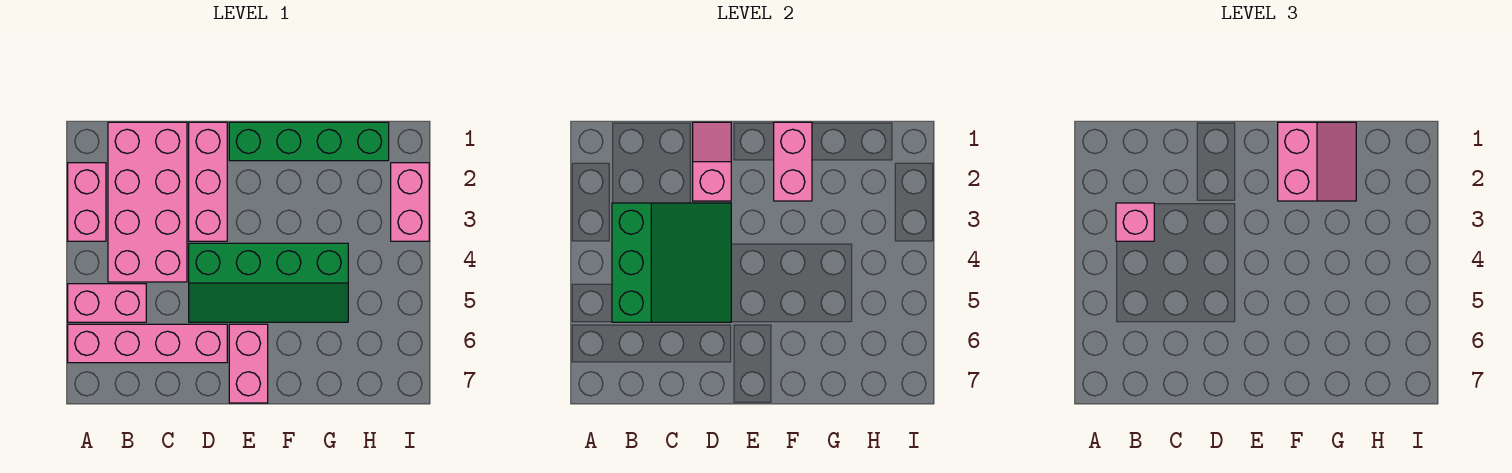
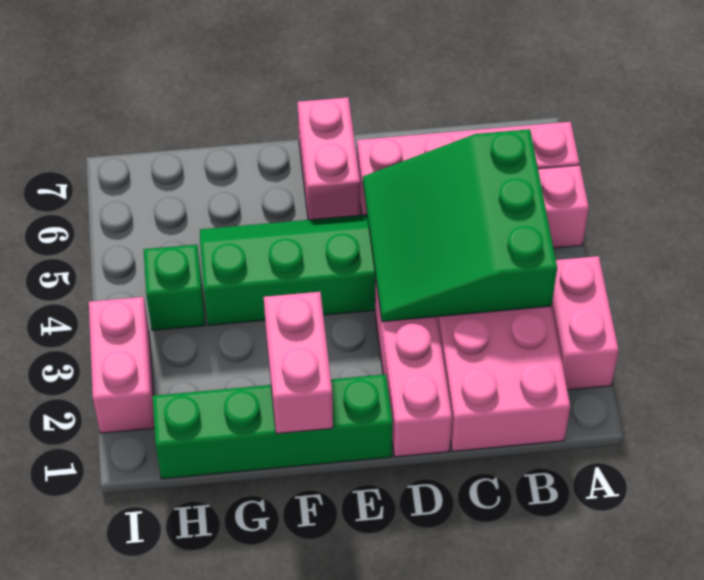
pink 1x1 brick [1116,203,1154,241] -> none
pink 1x2 slope [693,122,731,201] -> none
pink 2x2 slope [1278,122,1356,201] -> none
none -> green 1x1 brick [144,245,205,330]

